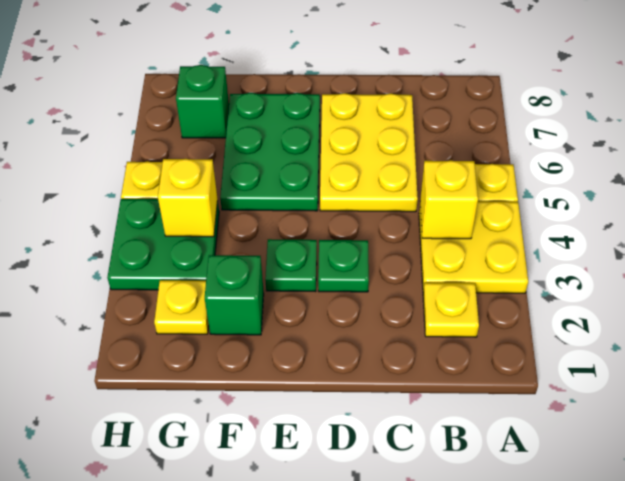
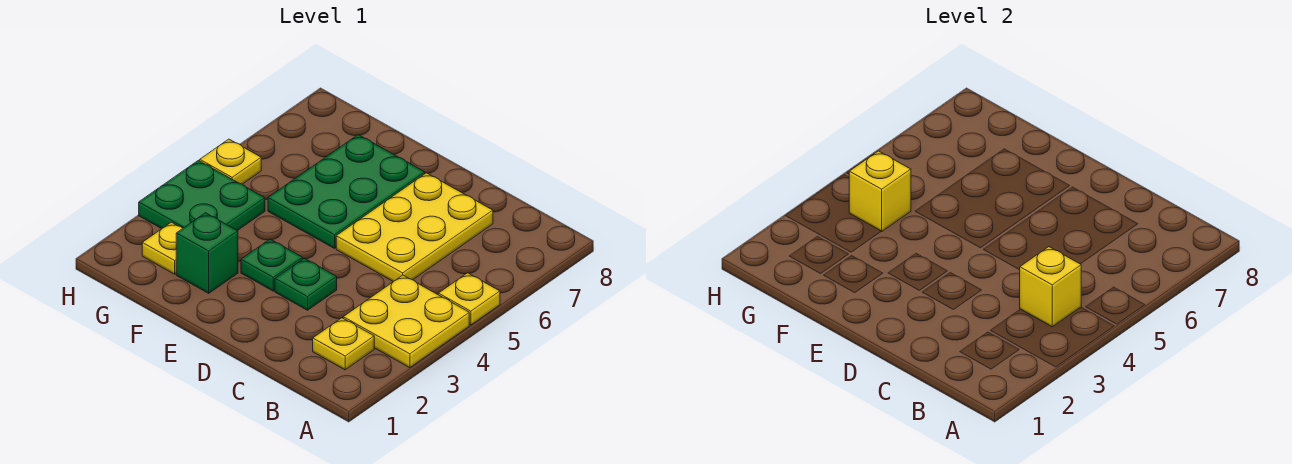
green 1x1 brick [176,65,229,138] -> none

